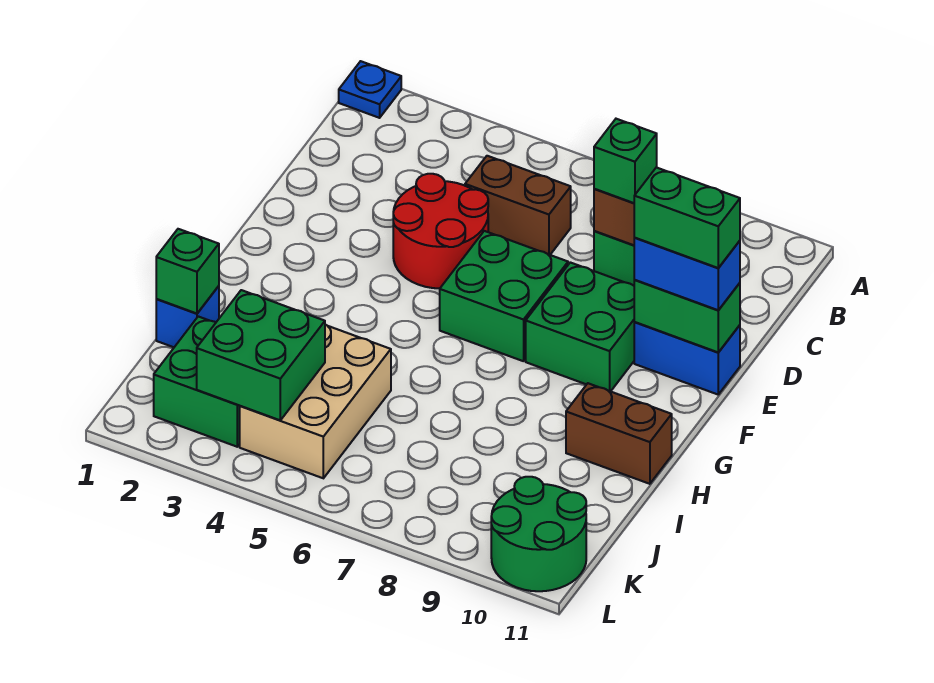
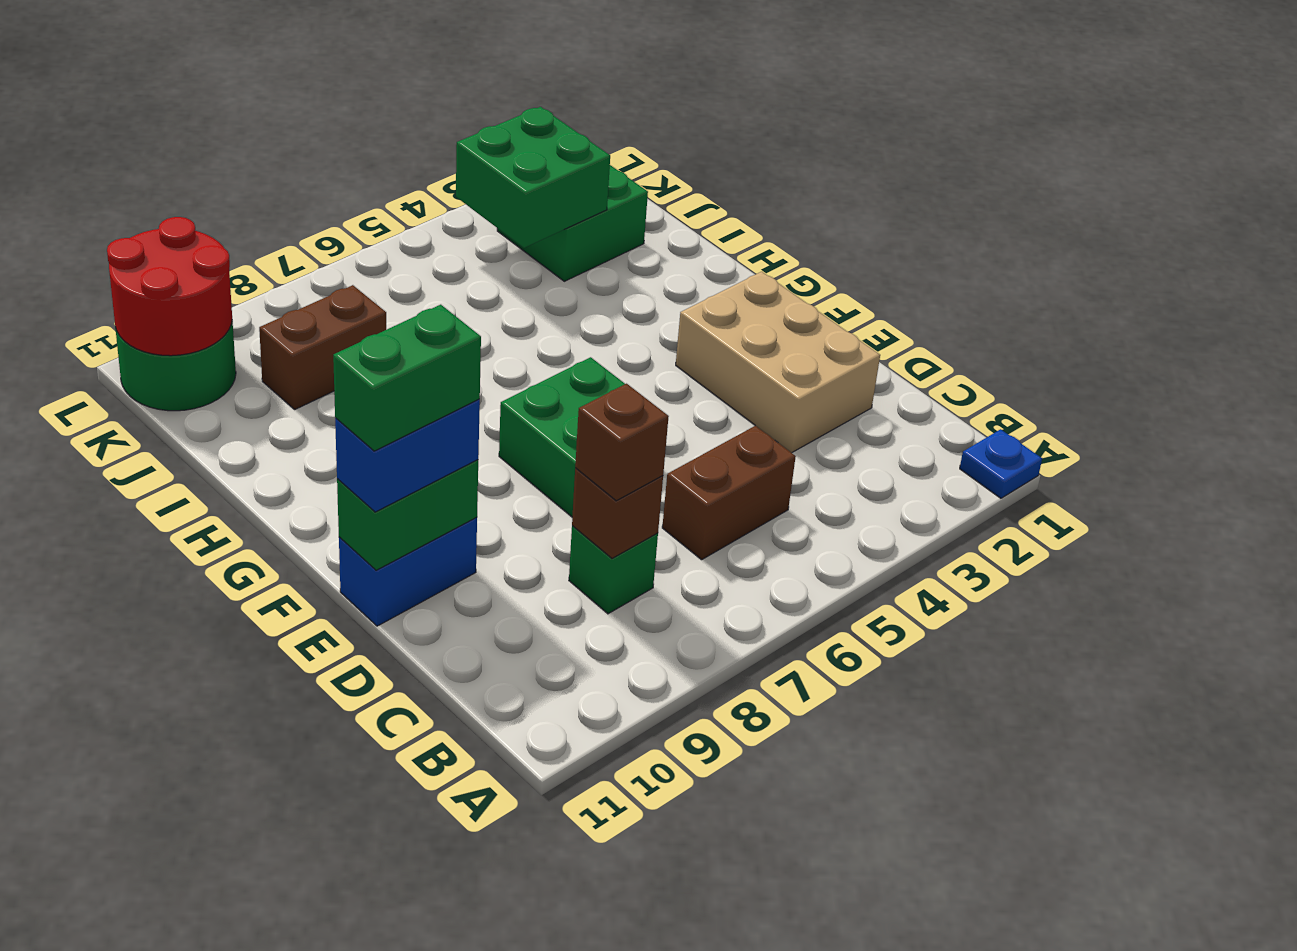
green 1x1 brick [594,119,657,203] -> brown 1x1 brick [575,384,669,501]
red 2x2 round brick [393,174,488,289] -> red 2x2 round brick moved to [107,217,232,356]
green 2x2 brick [526,262,634,391] -> none
brown 1x2 brick [566,383,672,484] -> brown 1x2 brick moved to [259,285,386,409]
blue 1x1 brick [156,286,219,347] -> none
green 1x1 brick [156,229,219,314] -> none
tan 2x3 brick [240,325,391,478] -> tan 2x3 brick moved to [676,272,880,453]

